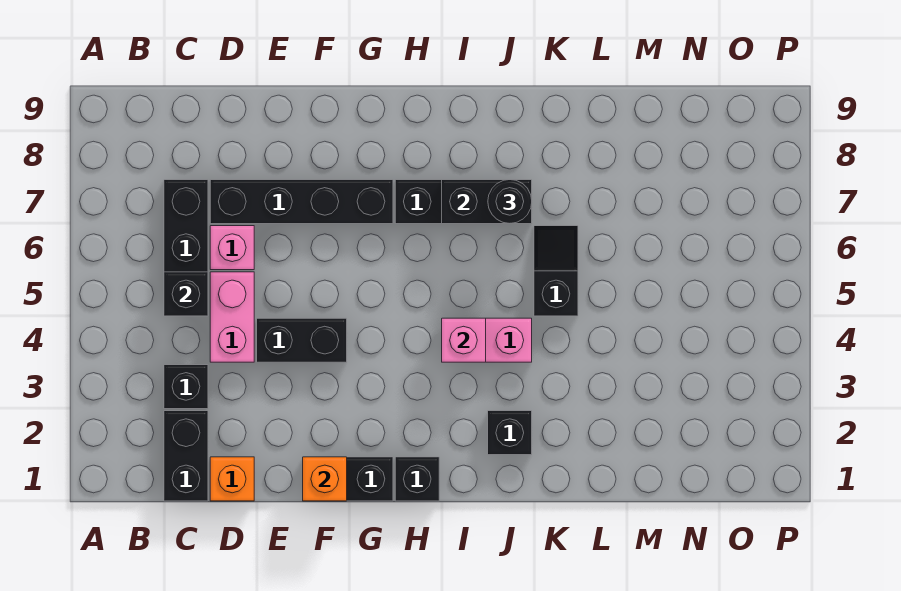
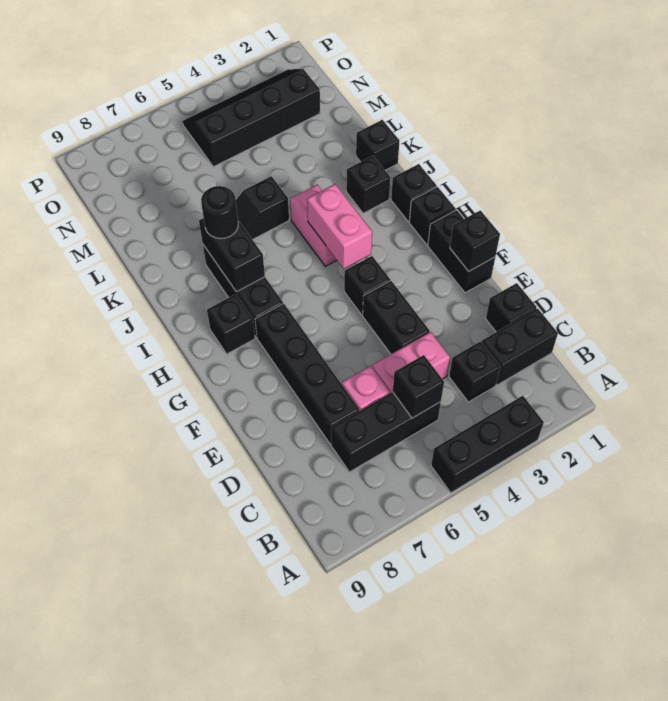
none -> black 1x3 brick [431,396,544,493]
orange 1x1 brick [210,457,254,501] -> black 1x1 brick [486,283,537,332]
orange 1x1 brick [303,457,347,501] -> black 1x1 brick [450,210,500,271]
none -> black 1x1 brick [344,256,390,315]
none -> black 1x1 brick [207,294,255,354]
none -> black 1x1 brick [391,164,437,222]
pink 1x1 brick [442,318,486,362] -> pink 1x2 brick [307,184,372,269]
none -> black 1x1 brick [356,120,400,170]
none -> black 2x4 slope [182,69,320,167]

